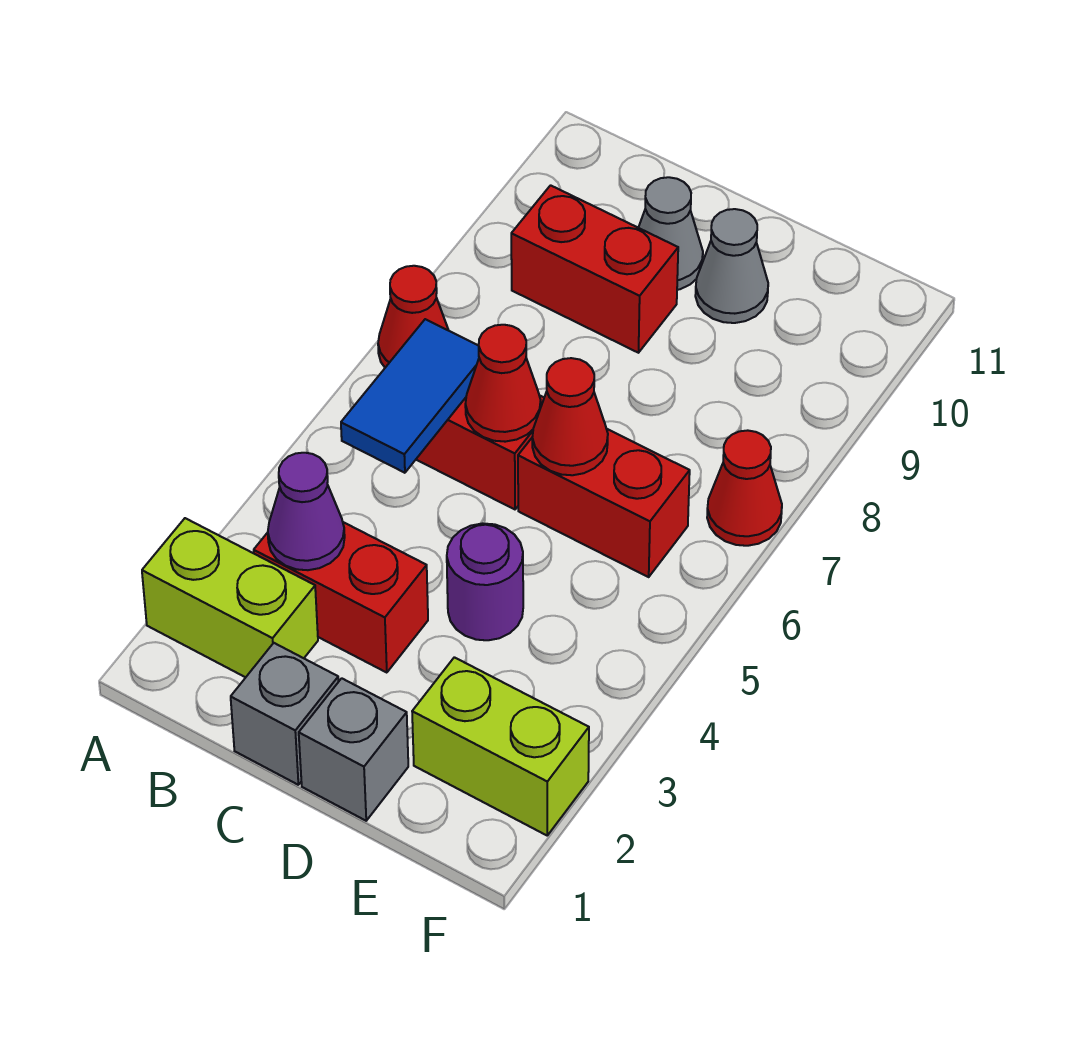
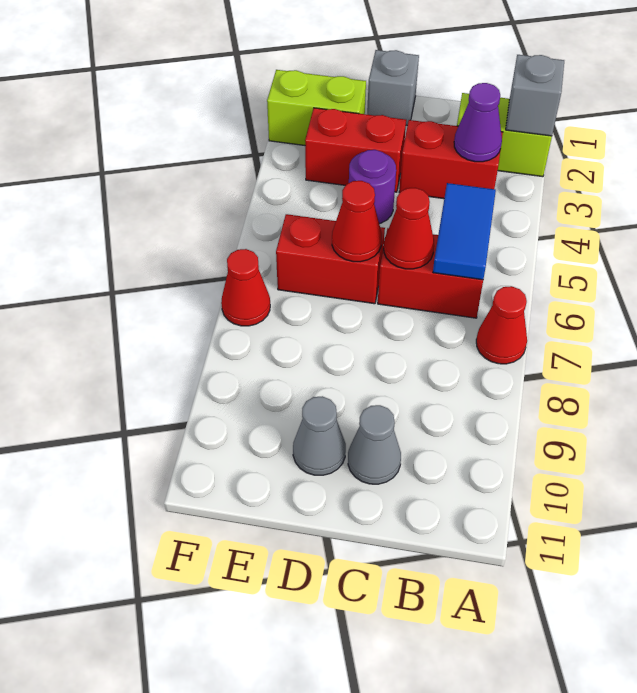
red 1x2 brick [511,185,678,353] -> red 1x2 brick moved to [305,108,406,192]
grey 1x1 brick [231,643,339,785] -> grey 1x1 brick moved to [506,55,564,136]

